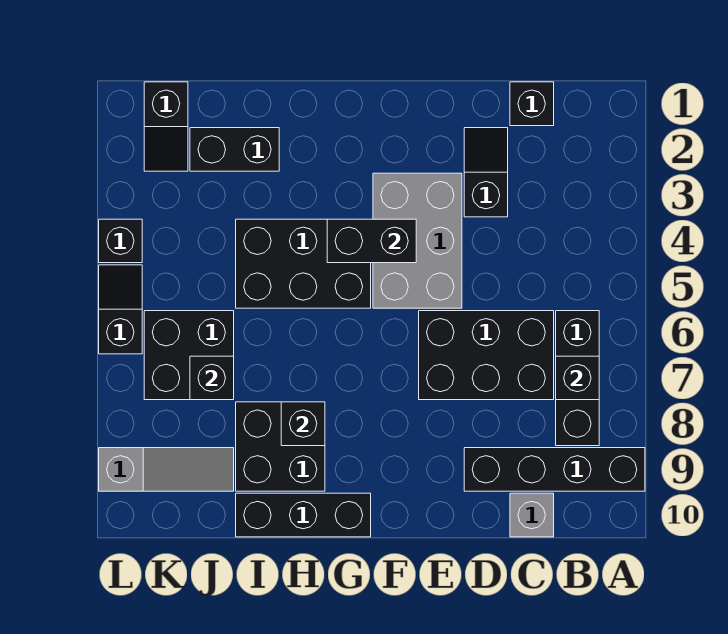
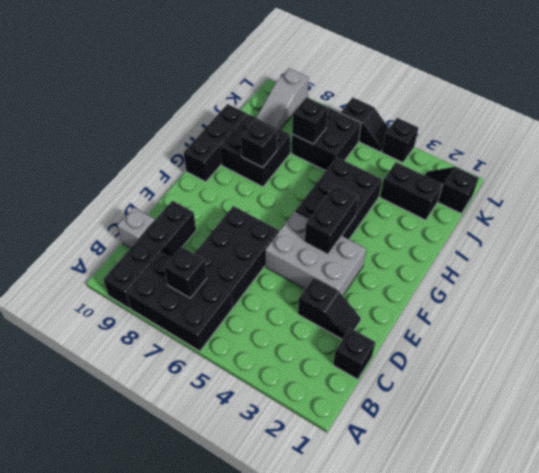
black 1x3 brick [556,311,599,446] -> black 2x3 brick [126,252,232,351]
black 1x2 brick [190,128,279,171] -> black 1x2 brick turned to [380,162,443,220]

